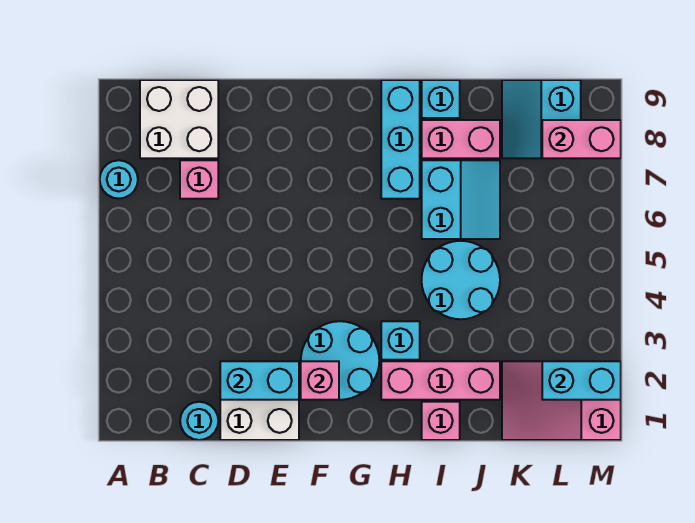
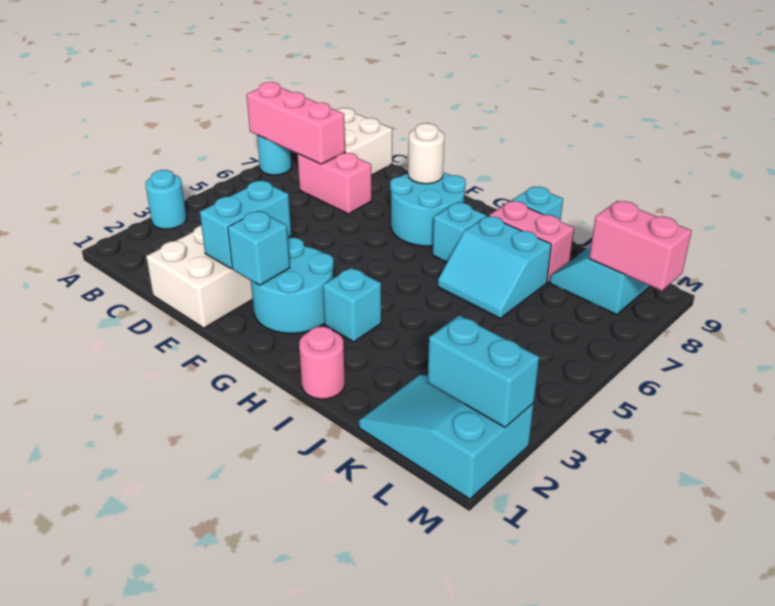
cyan 1x1 round brick [180,402,218,440] -> cyan 1x1 round brick moved to [145,170,187,229]
pink 1x1 brick [180,160,218,199] -> pink 1x2 brick [298,153,372,214]
cyan 1x2 brick [220,361,299,400] -> cyan 1x2 brick turned to [200,181,291,269]
pink 1x1 brick [301,361,339,400] -> cyan 1x1 brick [228,211,290,285]
none -> white 1x1 round brick [408,123,444,184]
pink 1x3 brick [381,361,500,400] -> pink 1x3 brick moved to [247,82,345,164]
cyan 1x3 brick [381,80,420,199] -> cyan 1x1 brick [433,202,486,262]
pink 1x1 brick [422,402,460,440] -> pink 1x1 round brick [299,327,345,399]
cyan 2x2 round brick [422,241,500,319] -> cyan 2x2 round brick moved to [390,173,466,246]
cyan 2x2 slope [422,160,500,239] -> cyan 2x2 slope turned to [438,216,551,318]
pink 2x3 slope [502,361,621,440] -> cyan 2x3 slope [359,375,534,499]

